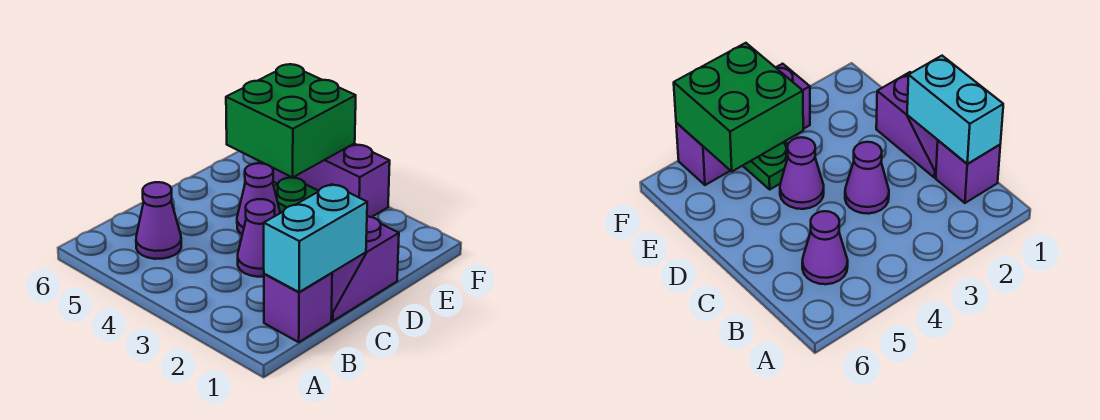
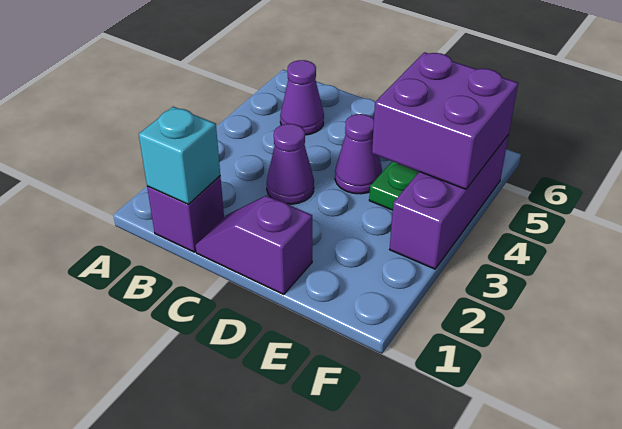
cyan 1x2 brick [264,184,367,292] -> cyan 1x1 brick [139,107,220,204]
green 2x2 brick [226,64,356,178] -> purple 2x2 brick [372,52,518,189]

